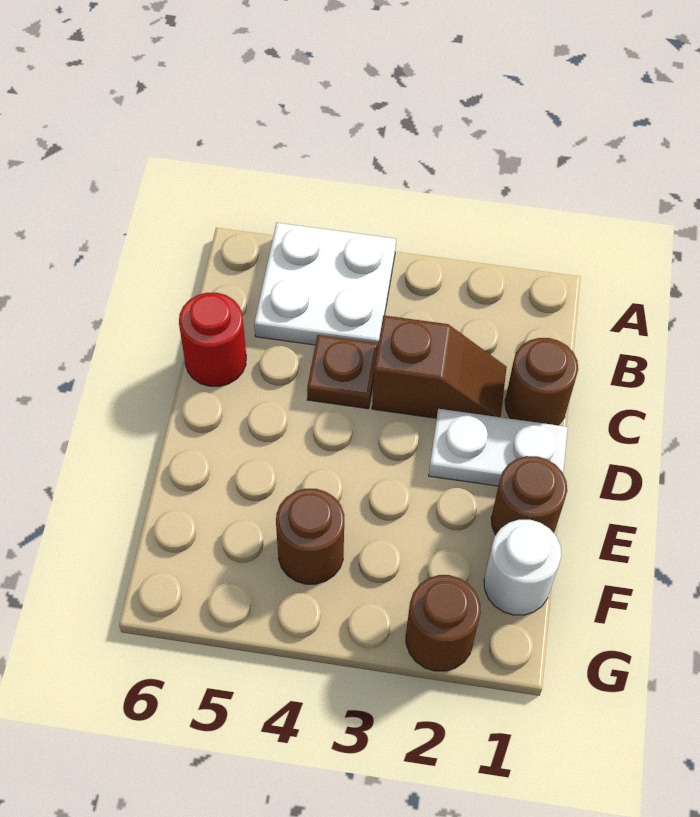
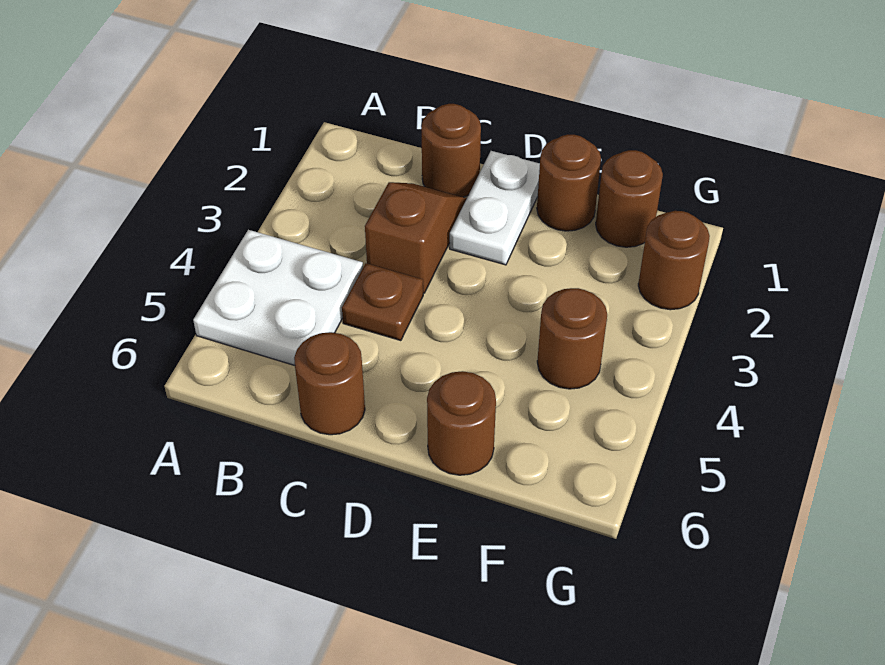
red 1x1 round brick [179,293,246,386] -> brown 1x1 round brick [294,332,365,435]
none -> brown 1x1 round brick [427,371,496,475]
white 1x1 round brick [484,520,561,615] -> brown 1x1 round brick [596,150,663,247]

